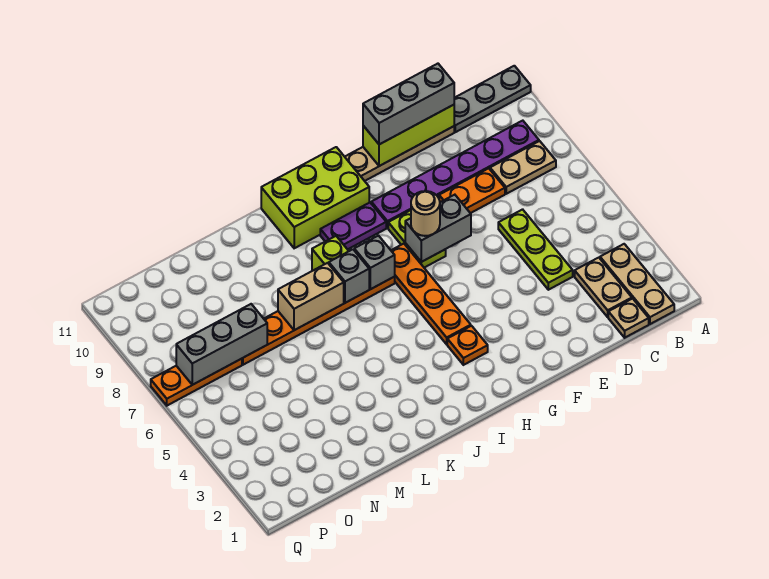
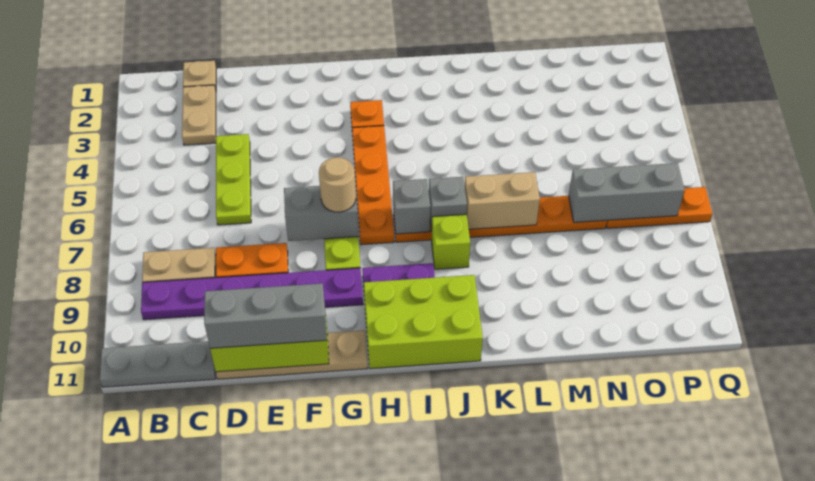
tan 1x3 plate [600,244,674,324] -> none

